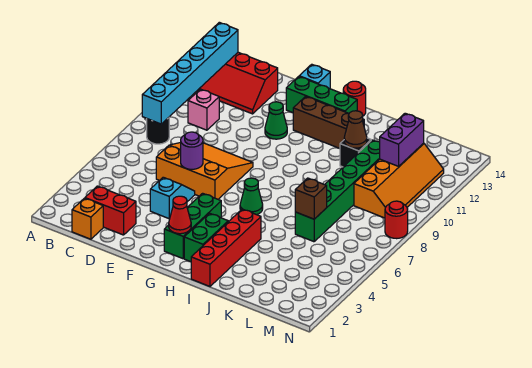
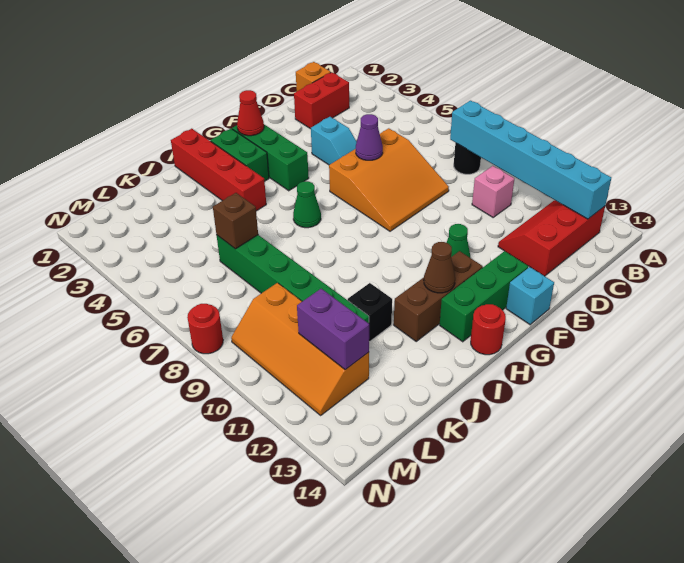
purple 1x1 round brick [181,132,203,169] -> purple 1x1 cone [356,114,383,160]
brown 1x1 cone [344,111,367,148] -> brown 1x1 cone moved to [424,242,455,293]

